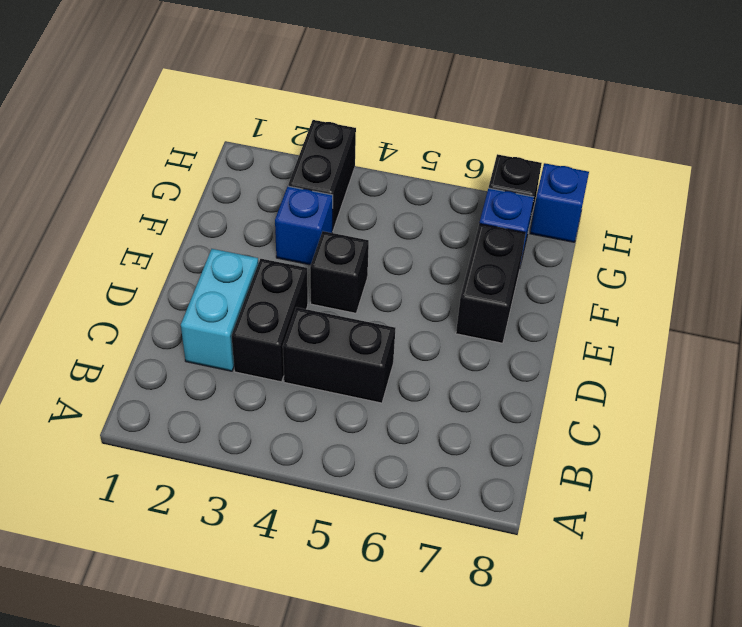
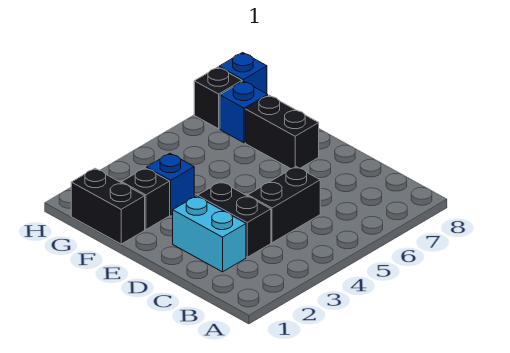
black 1x1 brick [310,231,369,313] -> black 1x1 brick moved to [122,168,170,230]
black 1x2 brick [288,120,356,232] -> black 1x2 brick moved to [71,168,145,244]

